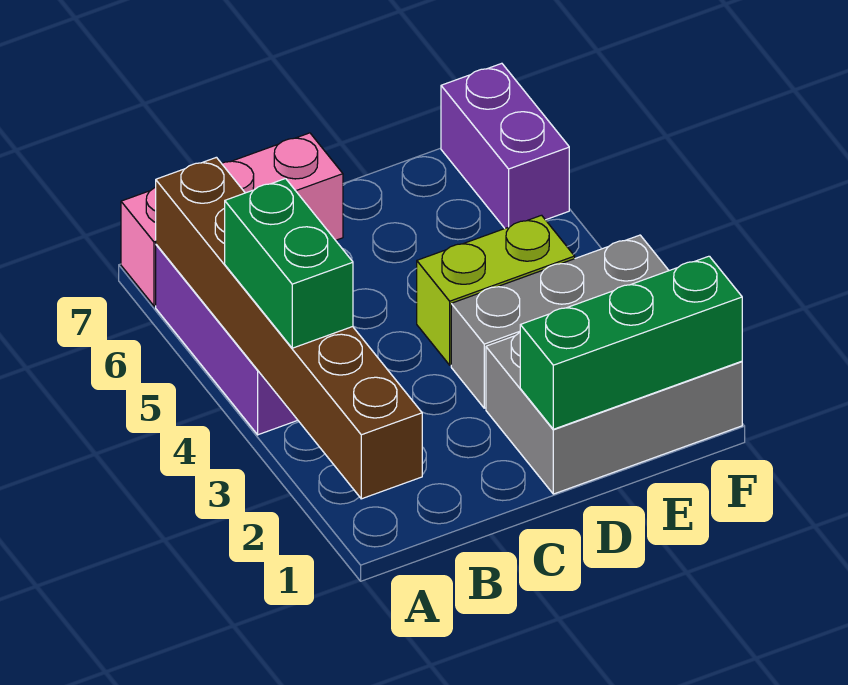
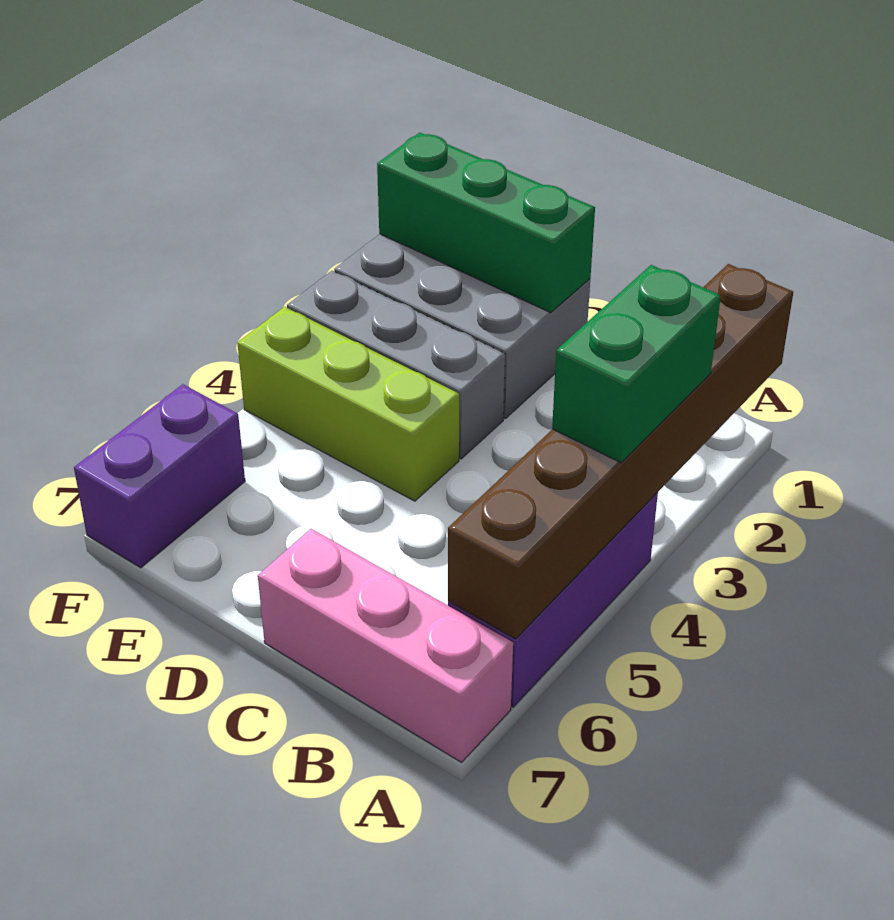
lime 1x2 brick [417,215,575,365] -> lime 1x3 brick [237,307,459,501]

